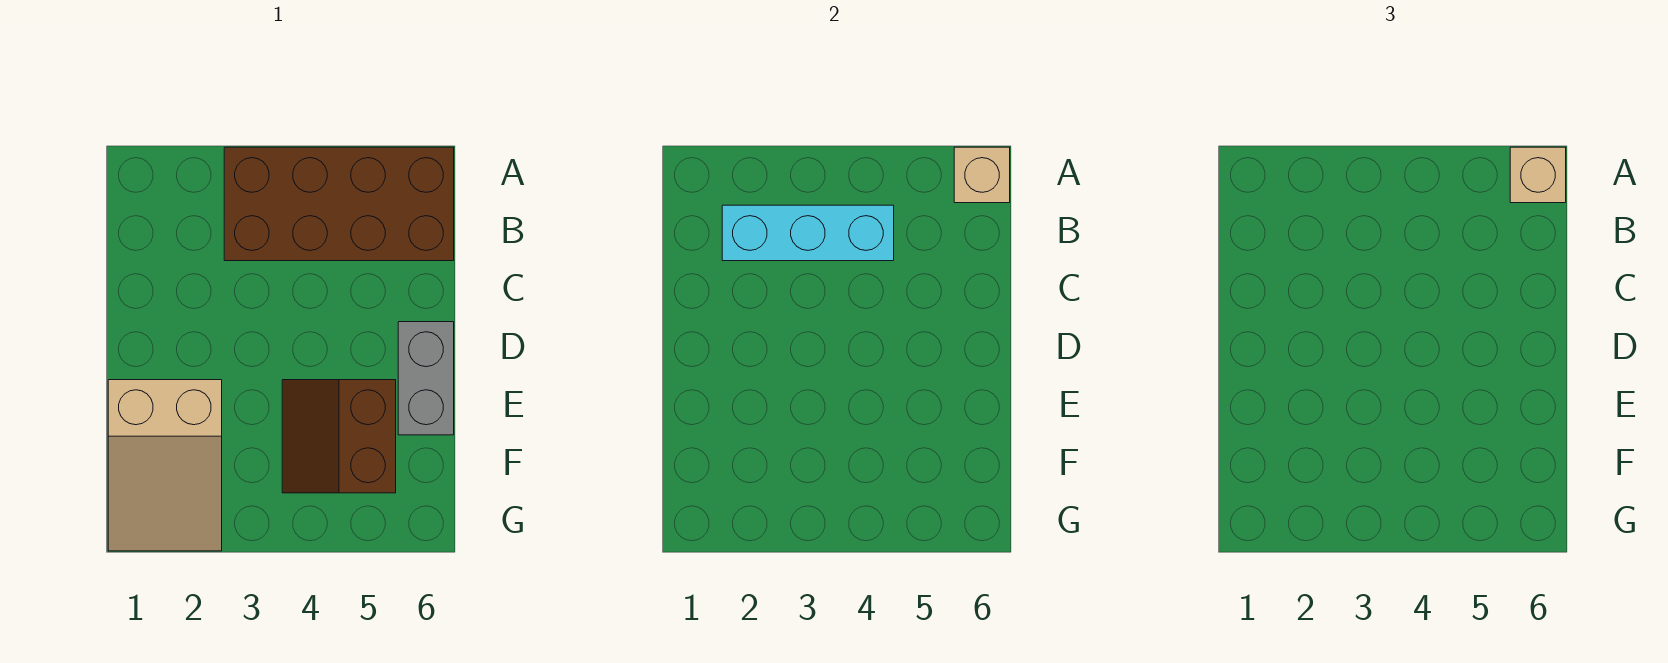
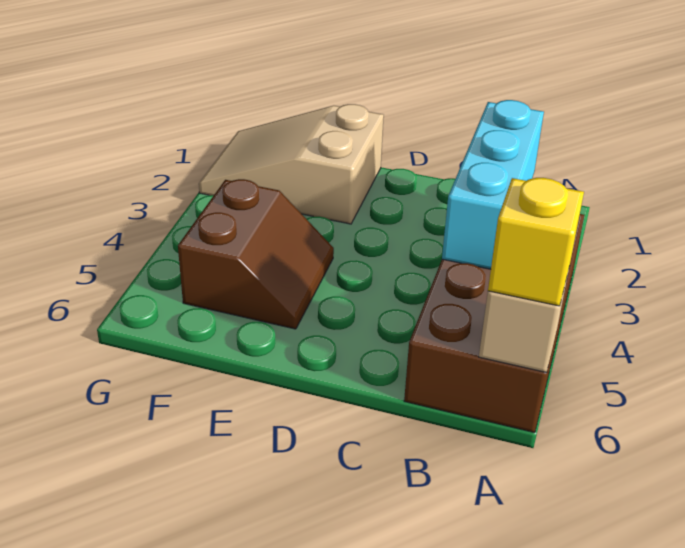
tan 1x1 brick [1510,147,1566,203] -> yellow 1x1 brick [488,178,584,306]
grey 1x2 brick [398,322,454,435] -> none
brown 2x2 slope [282,380,396,493] -> brown 2x2 slope turned to [178,179,334,329]

